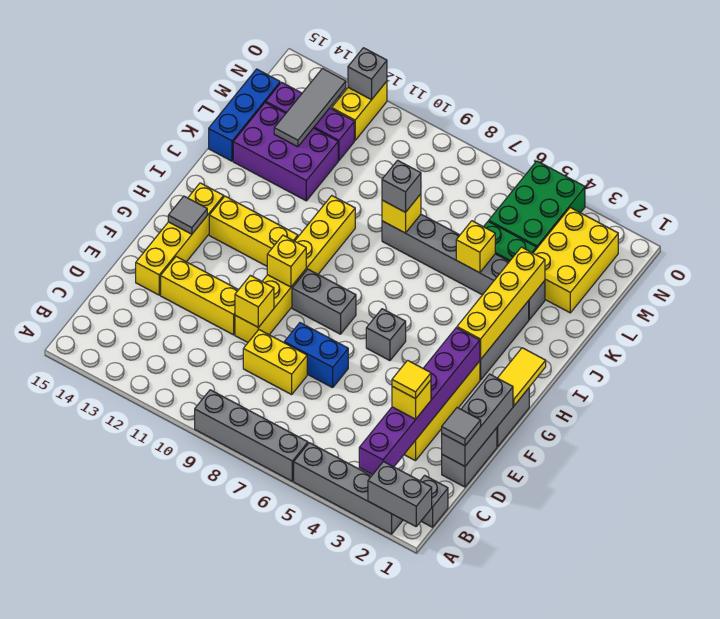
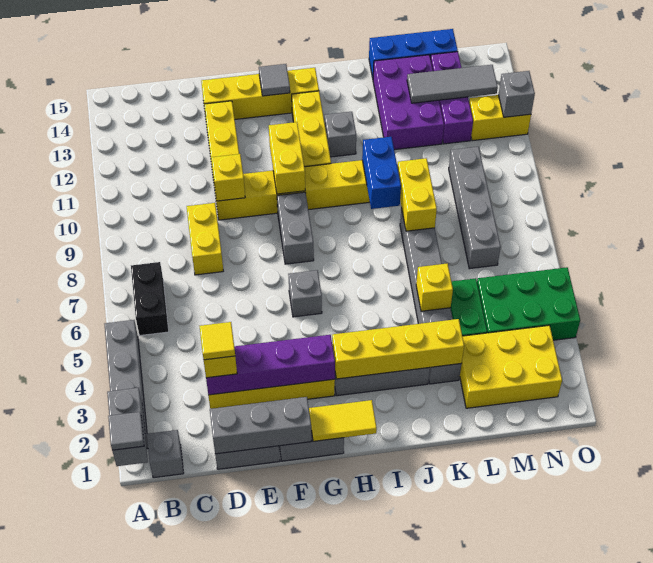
grey 1x4 brick [195,390,308,481] -> grey 1x4 brick moved to [449,147,501,269]
purple 1x6 brick [359,328,480,475] -> purple 1x4 brick [206,335,335,395]
none -> black 1x2 brick [131,262,169,336]
grey 1x1 tile [442,408,481,446] -> grey 1x1 tile moved to [108,412,144,450]
blue 1x2 brick [284,323,348,388] -> blue 1x2 brick moved to [362,137,401,209]
yellow 1x1 brick [267,235,306,287] -> yellow 1x2 brick [269,122,305,194]
yellow 1x1 brick [382,194,421,233] -> yellow 1x2 brick [398,158,437,231]
grey 1x1 brick [382,160,421,212] -> grey 1x1 brick moved to [325,112,356,157]

